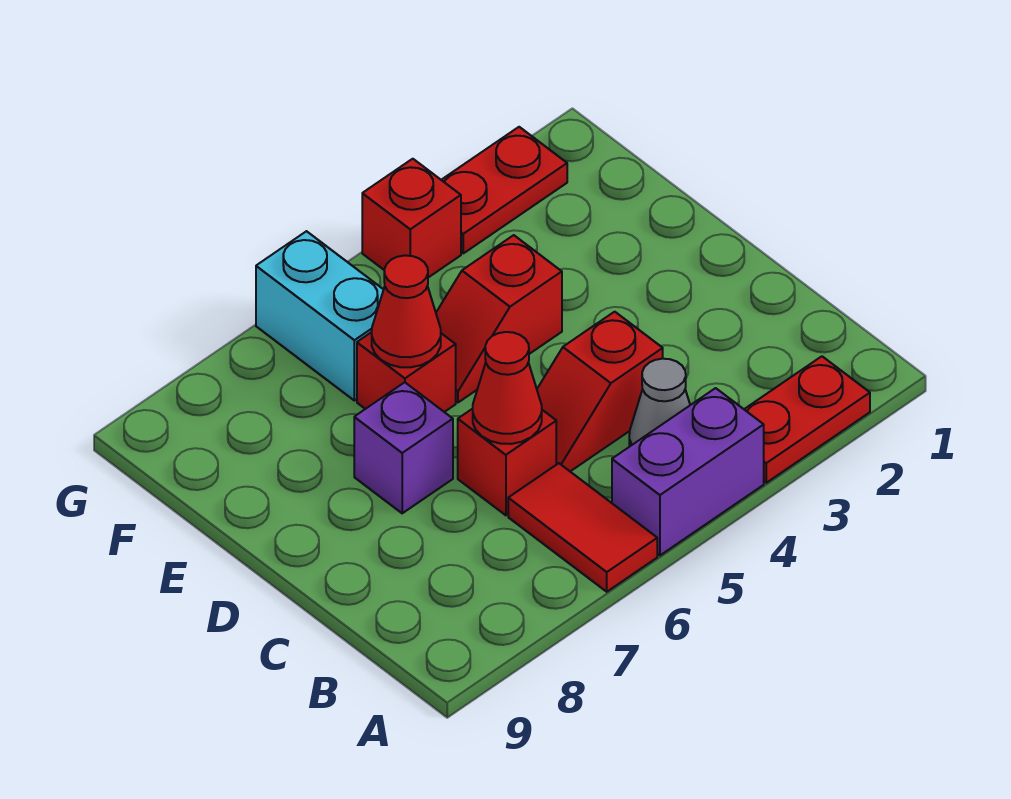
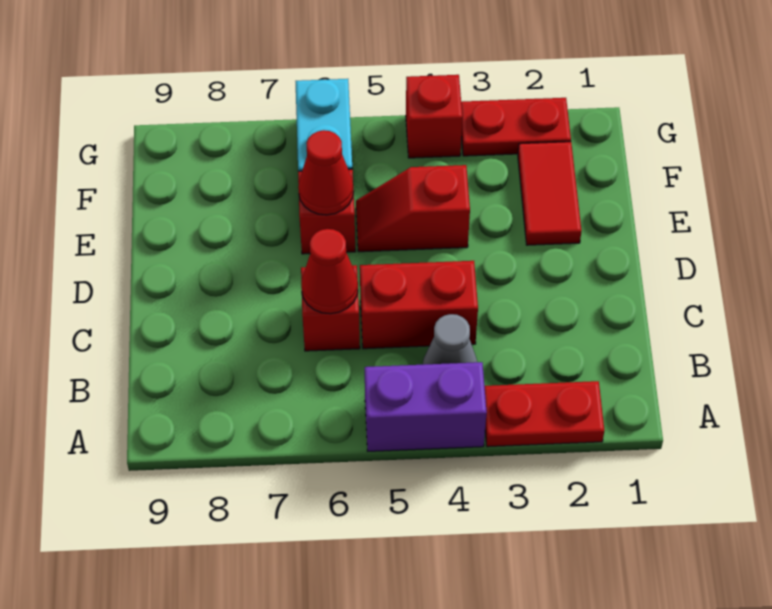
red 1x2 tile [508,463,657,592] -> red 1x2 tile moved to [518,142,581,245]
red 1x2 slope [537,312,663,471] -> red 1x2 brick [360,261,478,349]
purple 1x1 brick [354,382,453,513] -> none

